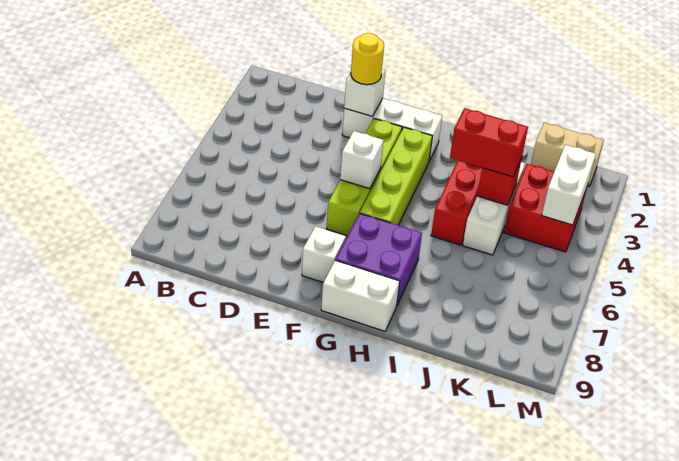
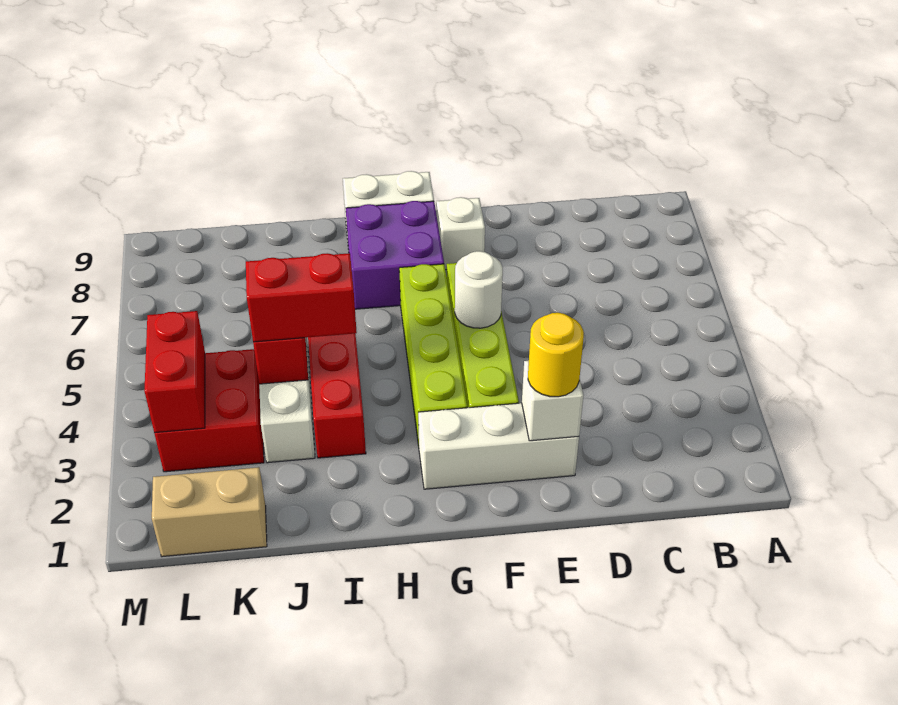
white 1x1 brick [340,131,384,189] -> white 1x1 round brick [455,251,503,328]
white 1x2 brick [542,145,596,225] -> red 1x2 brick [144,311,205,433]

